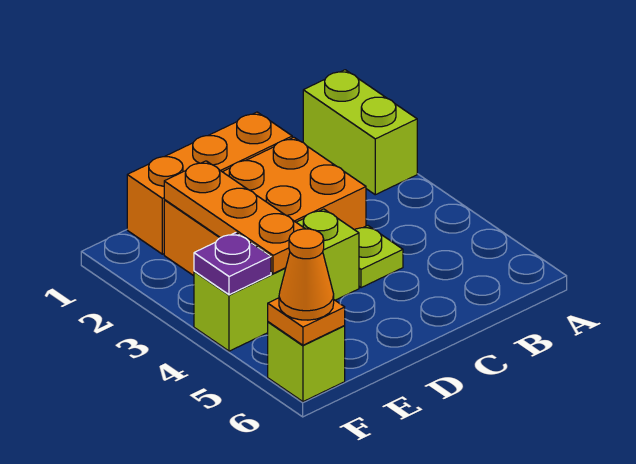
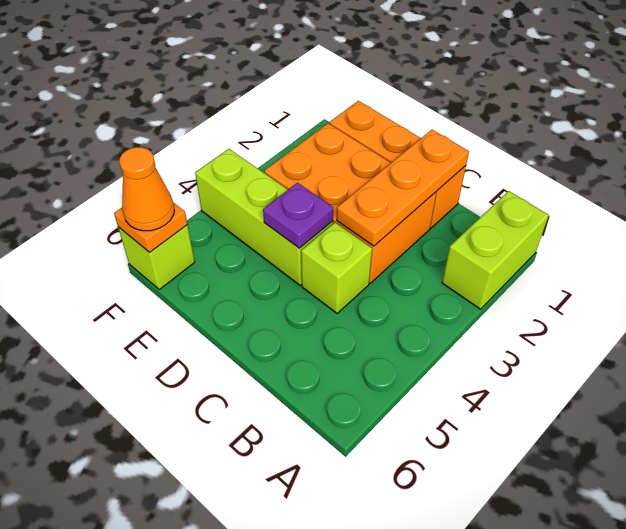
lime 1x1 plate [355,226,403,288] -> lime 1x1 brick [301,223,372,313]
orange 1x3 plate [164,161,305,274] -> orange 1x3 plate moved to [337,130,469,246]
purple 1x1 plate [194,233,271,295] -> purple 1x1 plate moved to [263,183,333,248]

